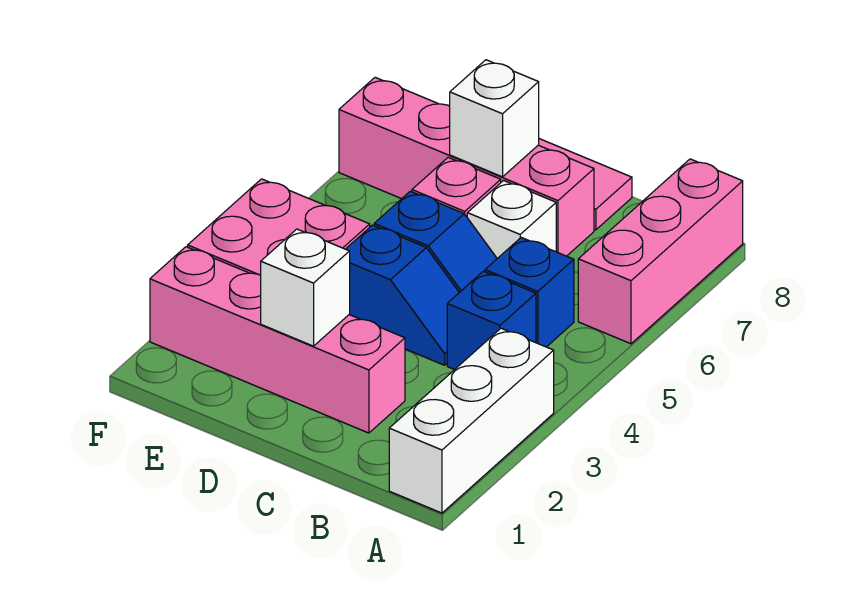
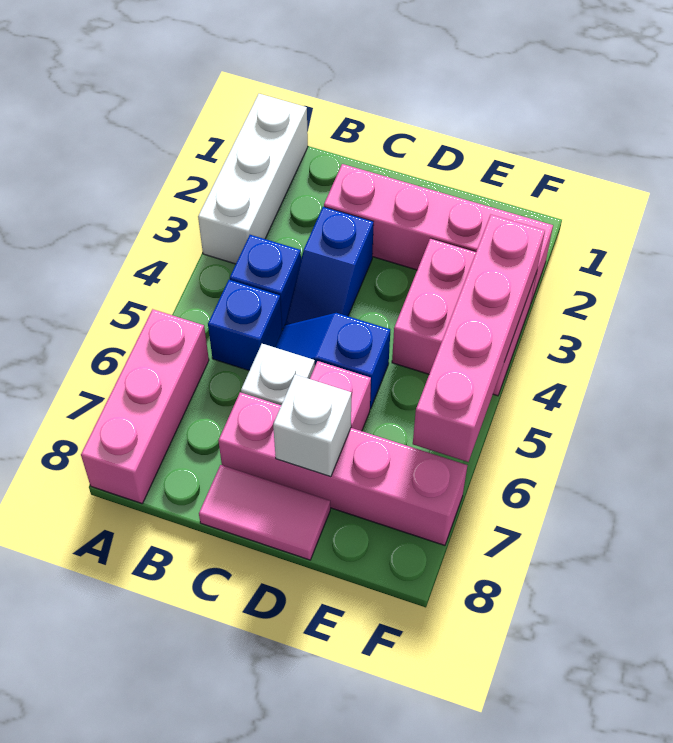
blue 1x2 slope [346,225,459,365] -> blue 1x2 slope turned to [285,207,374,325]
white 1x1 brick [261,229,350,346] -> none
none -> pink 1x4 brick [413,215,545,462]

